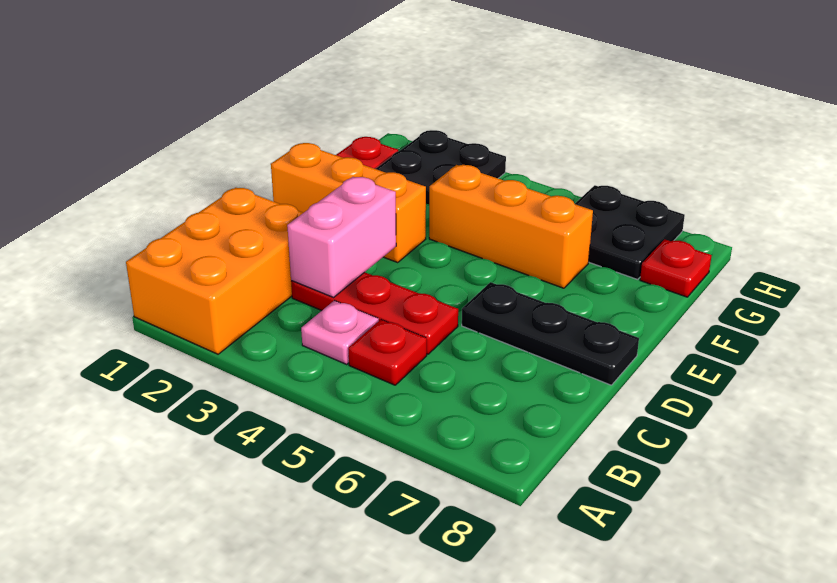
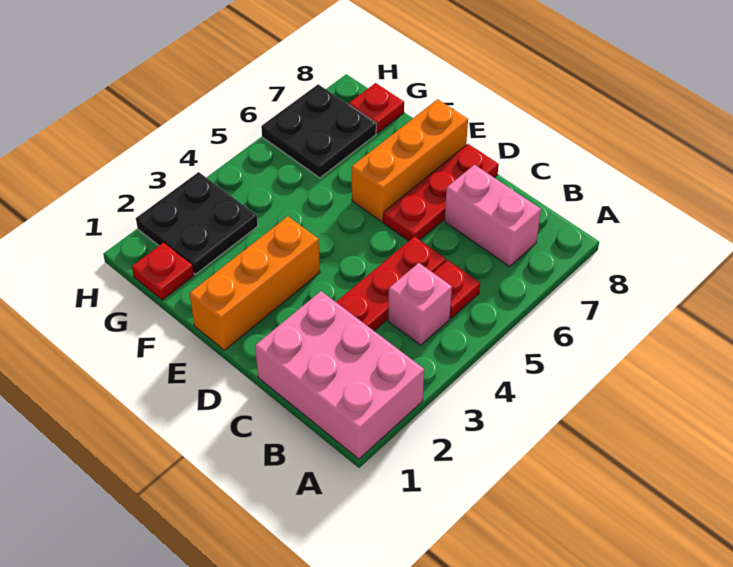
orange 2x3 brick [126,188,303,354] -> pink 2x3 brick [255,291,424,459]
pink 1x1 plate [301,301,379,364] -> pink 1x1 brick [388,263,452,345]
pink 1x2 brick [287,177,396,297] -> pink 1x2 brick moved to [445,165,541,267]
black 1x3 plate [462,282,639,385] -> red 1x3 plate [383,144,499,241]
orange 1x3 brick [429,165,593,288] -> orange 1x3 brick moved to [352,99,468,222]

